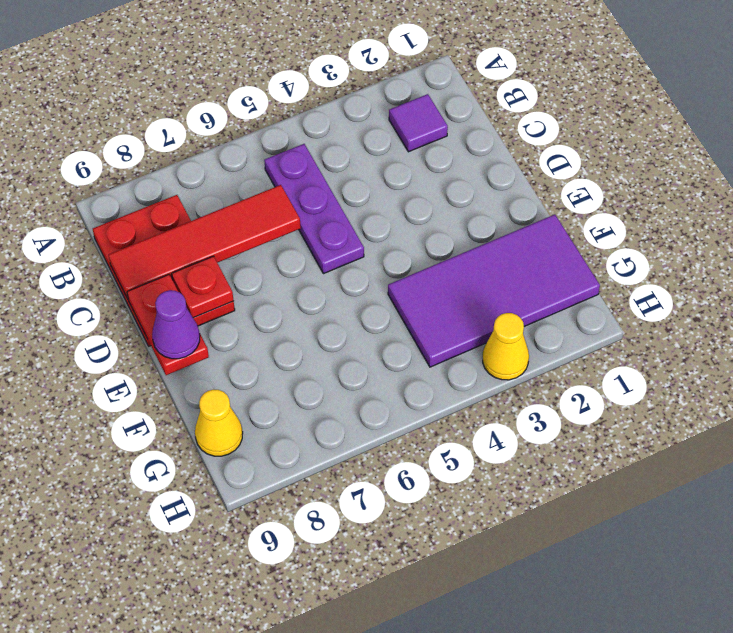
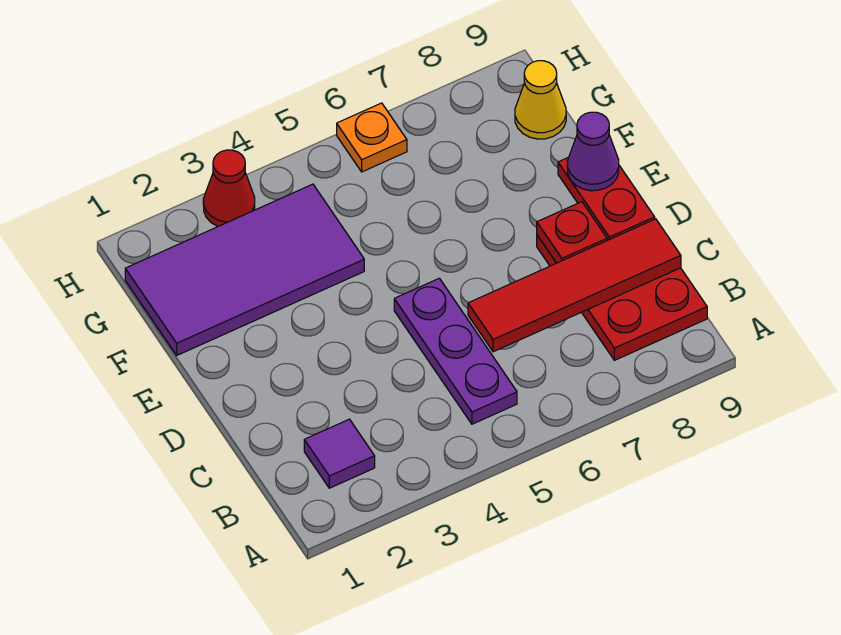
yellow 1x1 cone [483,313,529,380] -> red 1x1 cone [203,150,255,226]
none -> orange 1x1 plate [337,103,407,172]

